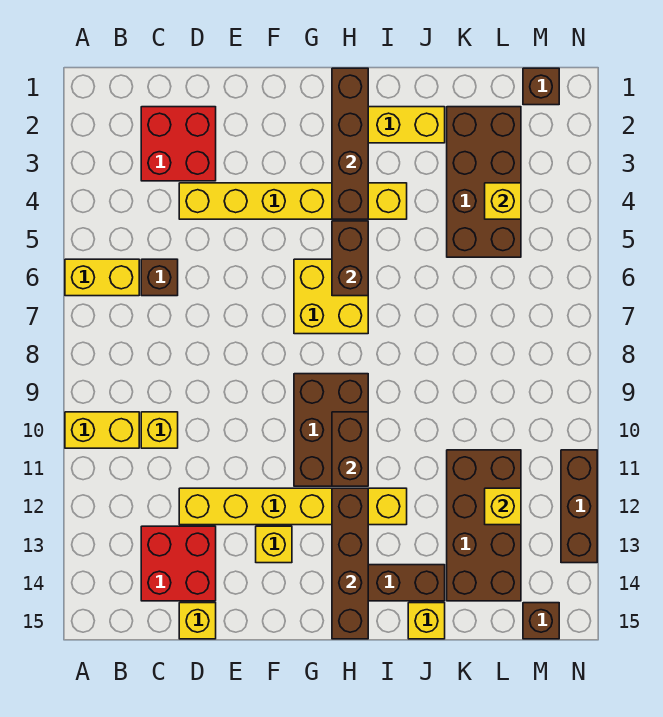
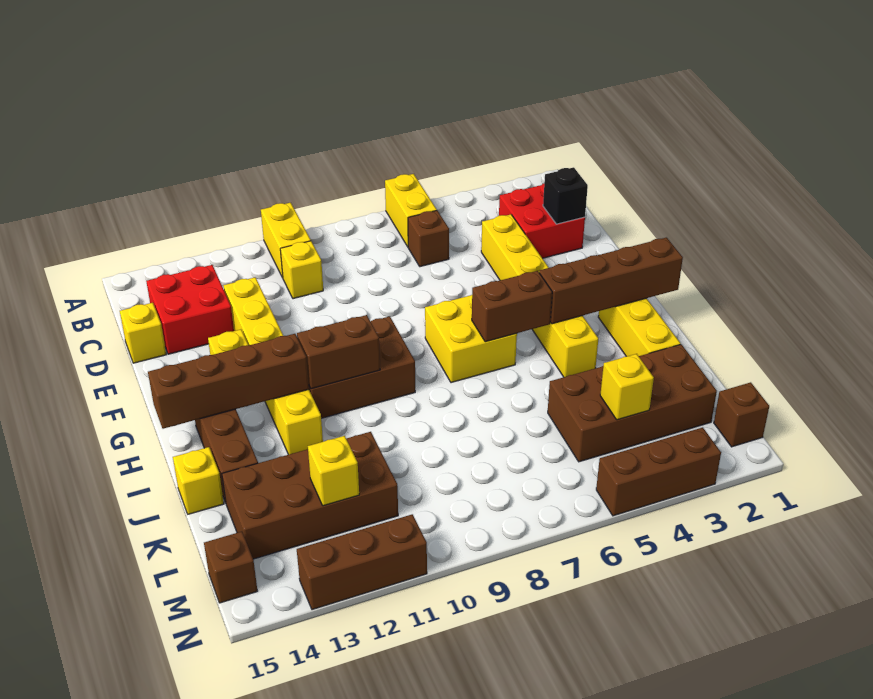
none -> black 1x1 brick [543,167,588,224]
none -> brown 1x3 brick [596,427,721,516]

